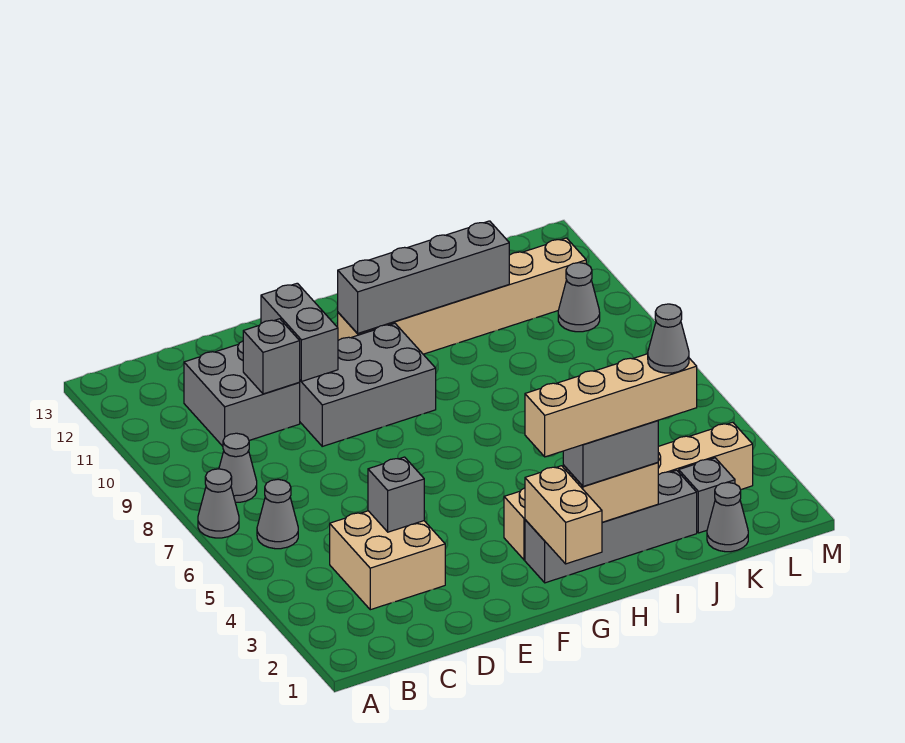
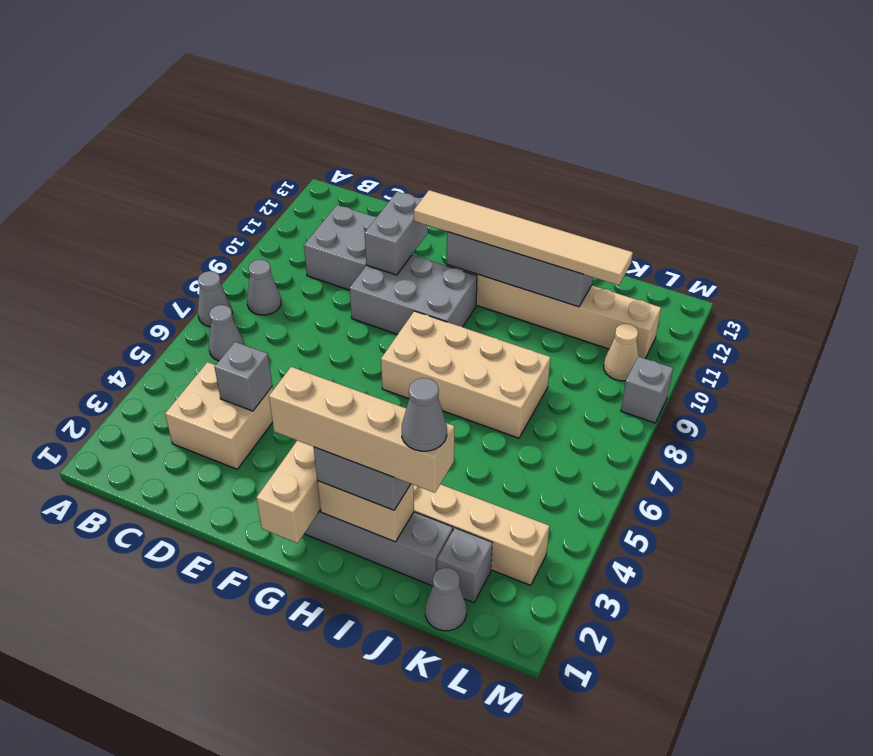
grey 1x1 brick [243,319,300,394] -> grey 1x1 brick moved to [621,356,673,423]
none -> tan 1x6 tile [414,190,633,285]
none -> tan 2x4 brick [381,311,551,438]
grey 1x1 cone [558,263,600,332] -> tan 1x1 cone [604,324,639,381]

